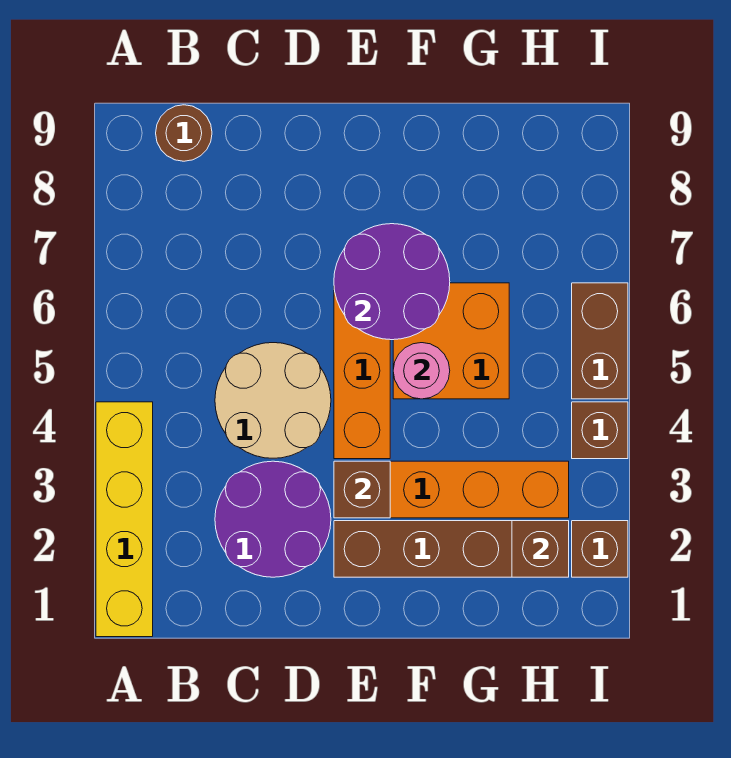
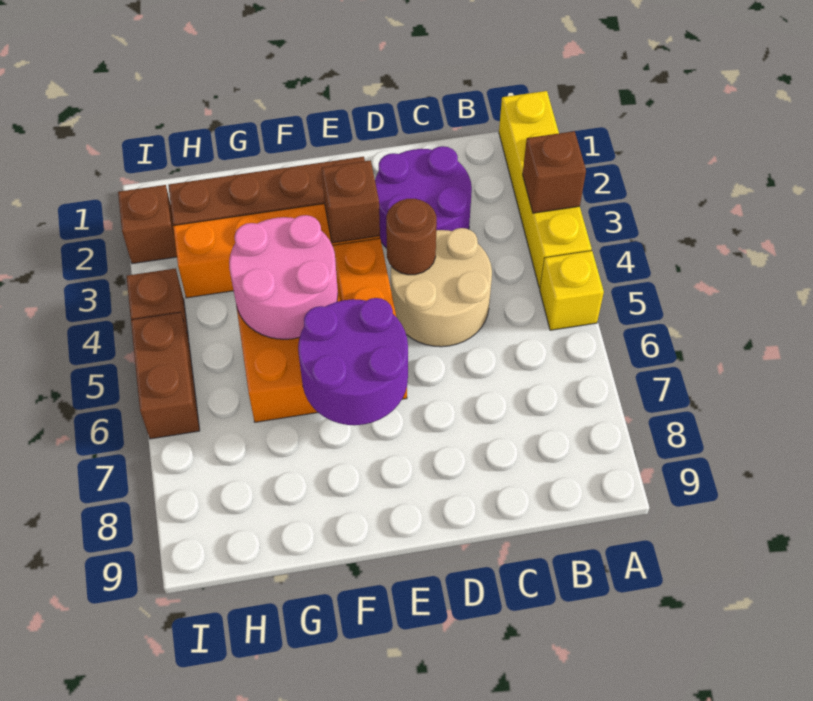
none -> yellow 1x1 brick [540,251,604,330]
brown 1x1 round brick [156,105,212,161] -> brown 1x1 round brick moved to [386,199,437,275]
pink 1x1 round brick [393,343,450,399] -> pink 2x2 round brick [229,215,338,339]
brown 1x1 brick [512,521,569,577] -> brown 1x1 brick moved to [523,131,586,213]

